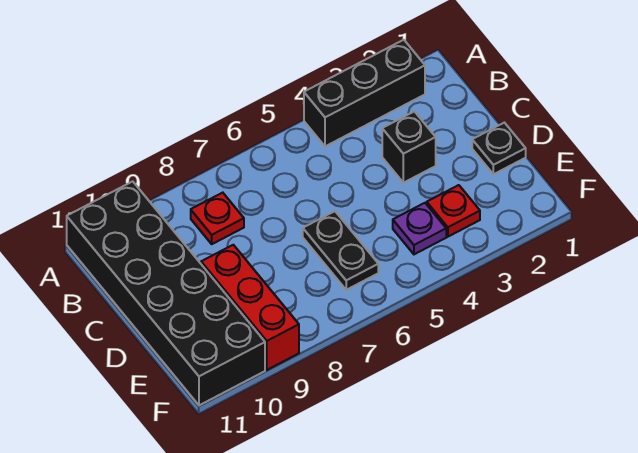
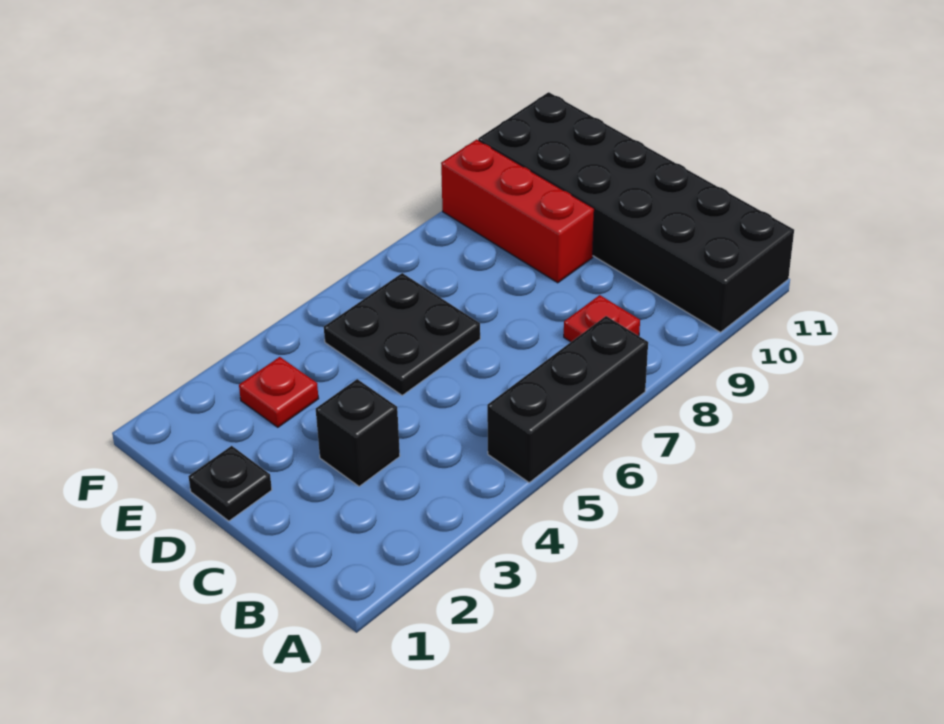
black 1x3 brick [304,40,425,146] -> black 1x3 brick moved to [487,316,648,482]
black 1x2 plate [303,211,378,290] -> black 2x2 plate [324,273,480,395]
purple 1x1 plate [393,203,446,254] -> none

